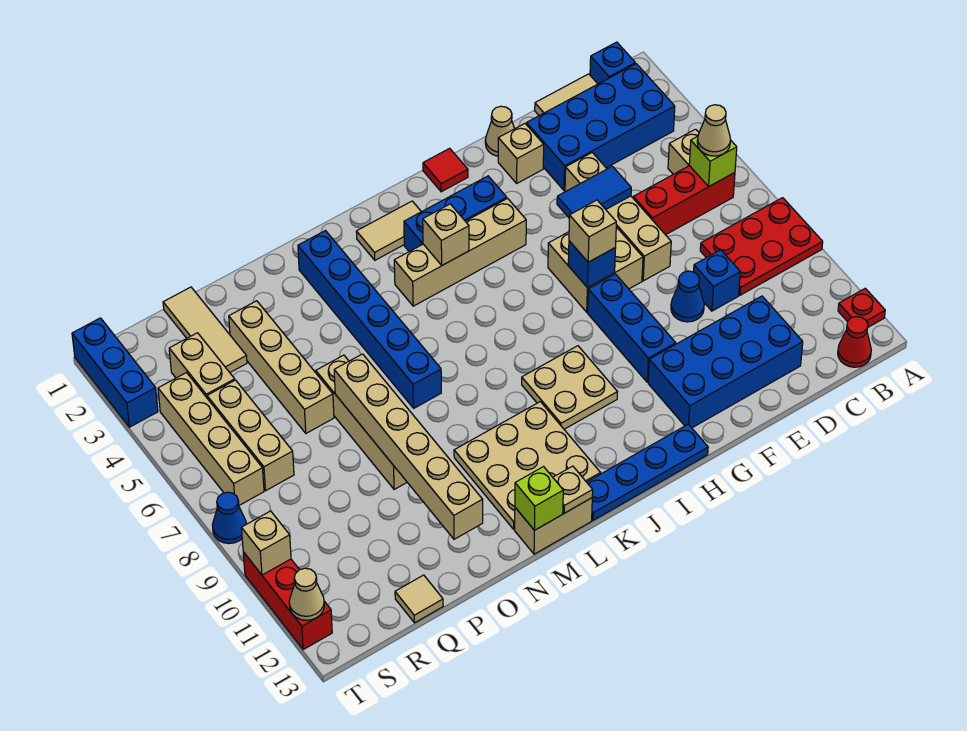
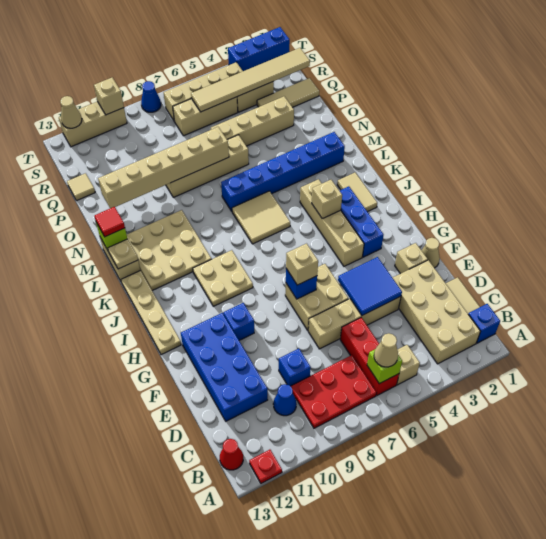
red 2x3 plate [700,198,823,295] -> red 2x3 plate turned to [291,355,376,428]
blue 2x4 brick [527,64,675,191] -> tan 2x4 brick [393,260,480,364]
blue 1x2 tile [557,166,631,218] -> blue 2x2 tile [338,257,402,315]
blue 1x1 cone [671,271,704,322] -> blue 1x1 cone moved to [273,384,297,416]
blue 1x3 brick [588,274,676,382] -> blue 1x1 brick [223,303,254,340]
red 1x1 tile [423,148,468,192] -> red 1x1 tile moved to [95,207,125,237]
blue 1x4 plate [587,424,708,520] -> tan 1x4 plate [121,270,181,355]
none -> tan 2x2 tile [232,191,290,244]
none -> tan 1x6 tile [191,48,310,112]
red 1x3 brick [243,552,332,649] -> tan 1x3 brick [59,102,127,147]

